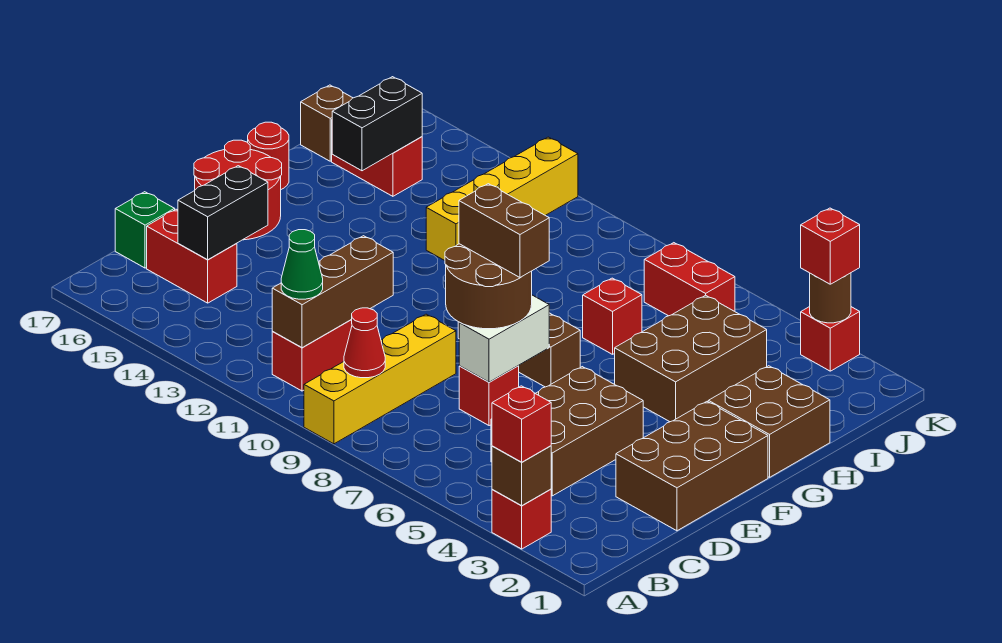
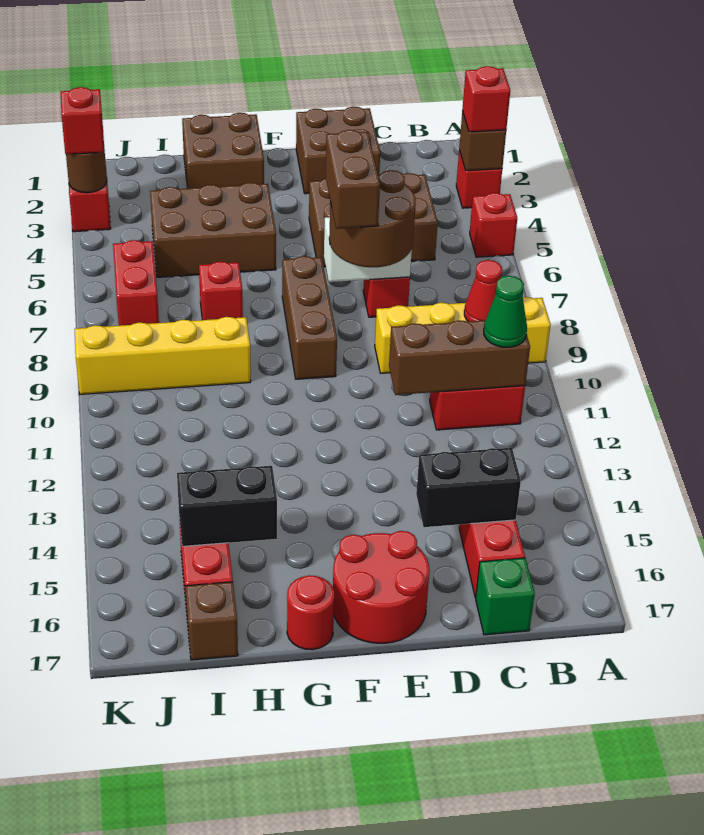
none -> red 1x1 brick [470,193,517,257]
brown 2x3 brick [616,402,768,531] -> brown 2x2 brick [296,106,380,194]
yellow 1x4 brick [426,137,578,261] -> yellow 1x4 brick moved to [75,317,251,394]

